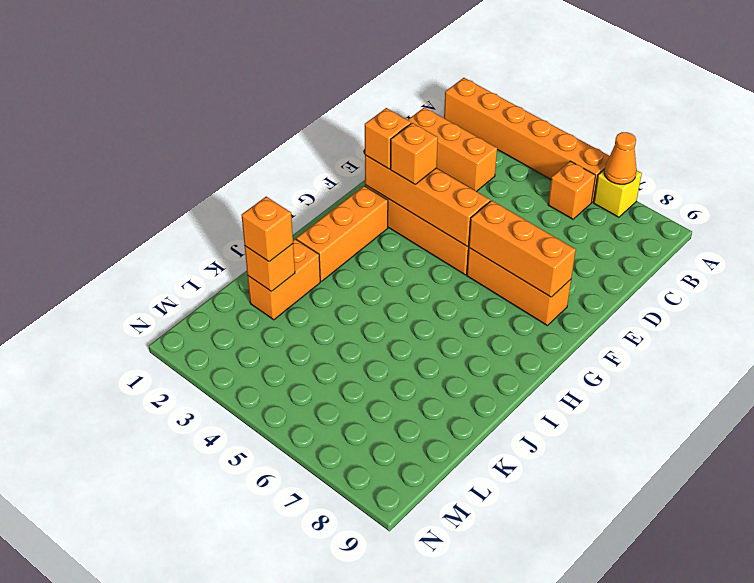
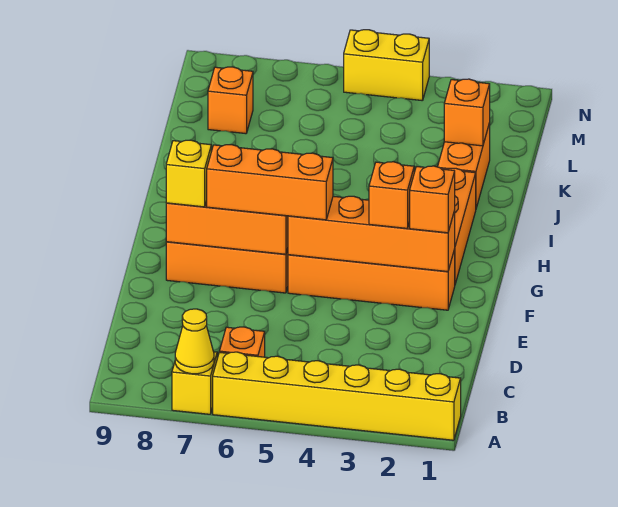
orange 1x6 brick [444,78,609,202] -> yellow 1x6 brick [213,352,461,440]
orange 1x1 cone [604,132,637,184] -> yellow 1x1 cone [175,309,214,374]
orange 1x3 brick [408,107,497,192] -> orange 1x3 brick moved to [207,145,333,220]
none -> yellow 1x1 brick [166,140,211,207]
orange 1x1 brick [241,197,293,262] -> orange 1x1 brick moved to [208,67,253,134]
none -> yellow 1x2 brick [344,30,429,101]

